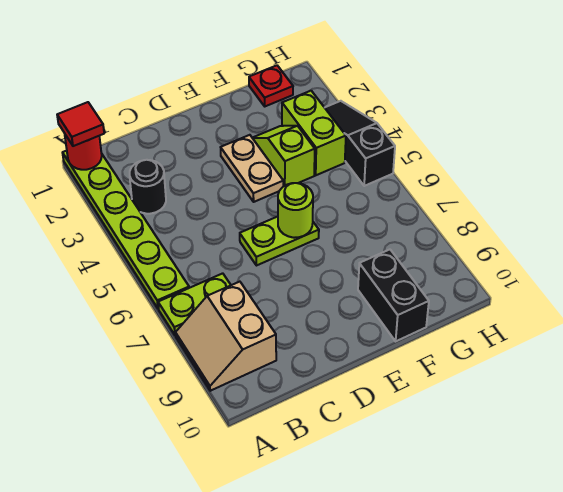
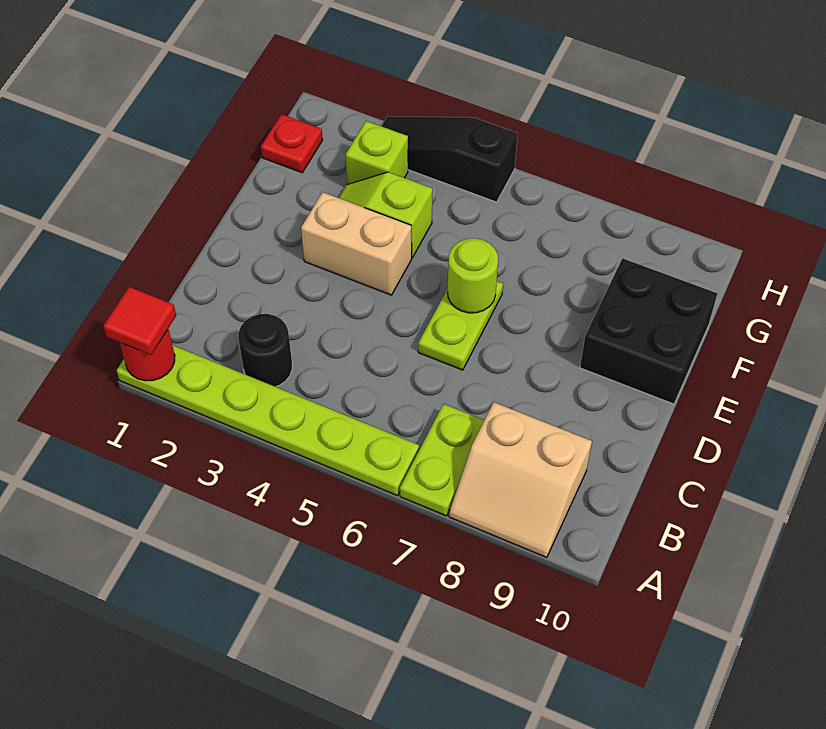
tan 1x2 plate [221,135,283,202] -> tan 1x2 brick [301,192,412,295]
black 1x2 brick [358,250,429,341] -> black 2x2 brick [580,258,717,404]
lime 1x2 brick [282,91,346,175] -> lime 1x1 brick [345,121,408,185]

